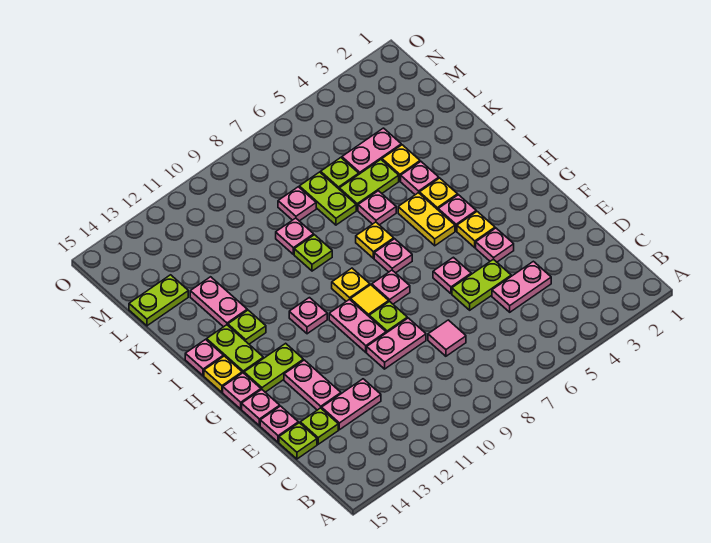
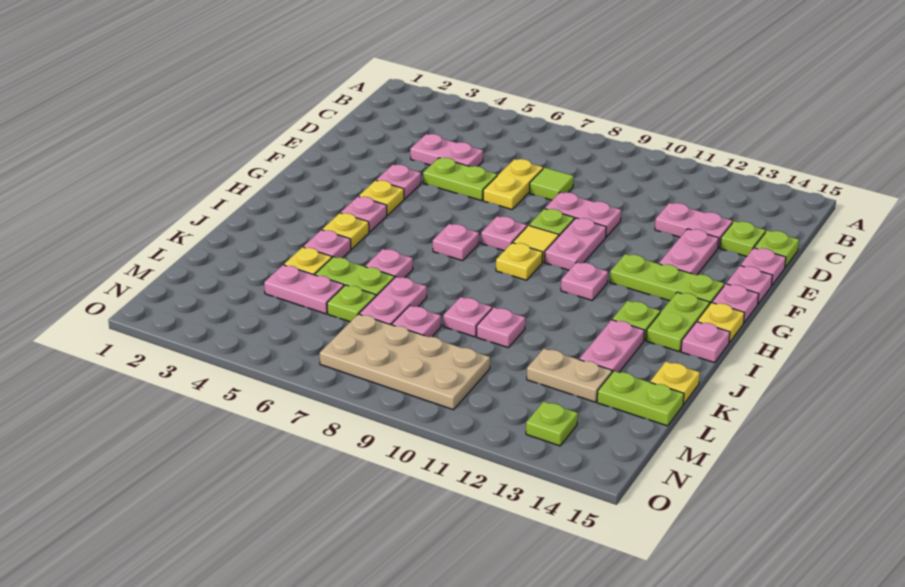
pink 1x1 tile [428,320,466,356] -> lime 1x1 tile [530,168,574,200]
pink 1x1 plate [433,257,471,294] -> pink 1x1 plate moved to [477,307,525,348]
lime 1x2 plate [244,343,303,392] -> lime 1x3 plate [610,254,724,303]
yellow 1x2 plate [398,193,455,246] -> yellow 1x2 plate moved to [483,159,543,209]
yellow 1x1 plate [356,222,394,258] -> yellow 1x1 plate moved to [650,362,700,404]
lime 1x1 plate [294,235,332,271] -> lime 1x1 plate moved to [526,402,578,446]
lime 1x2 plate [299,172,356,225] -> pink 1x2 plate [359,277,427,325]
none -> tan 1x2 plate [527,349,612,402]
none -> tan 2x4 plate [320,314,490,410]

